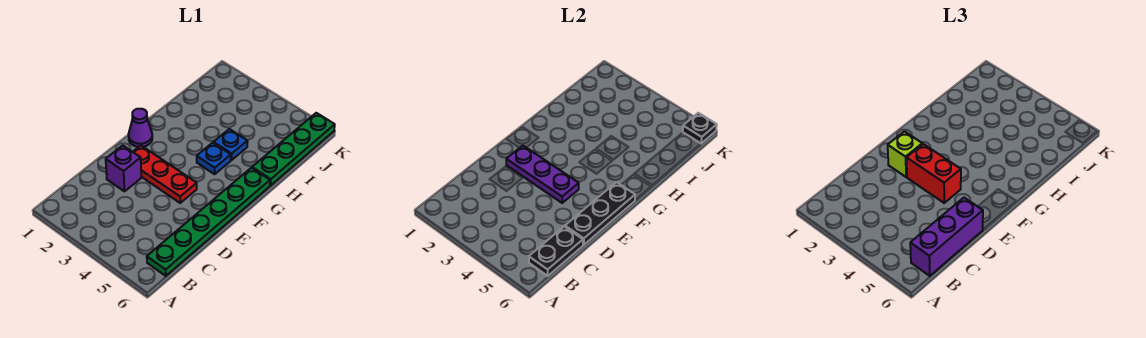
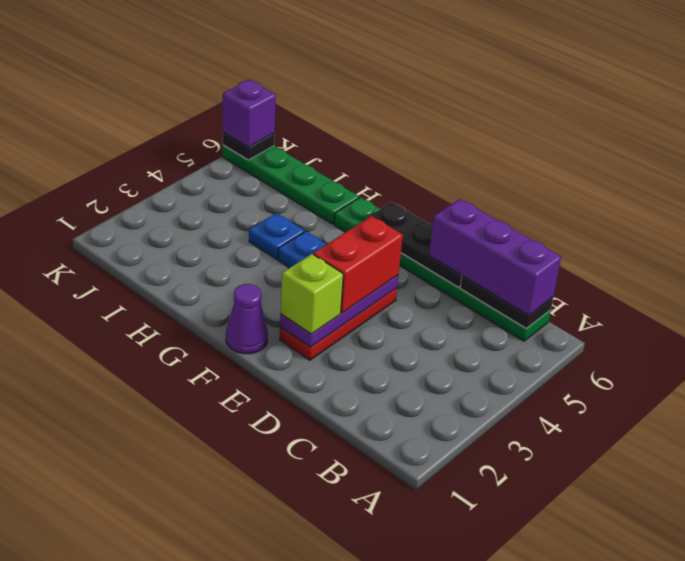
purple 1x1 brick [106,145,141,191] -> purple 1x1 brick moved to [223,80,276,147]

